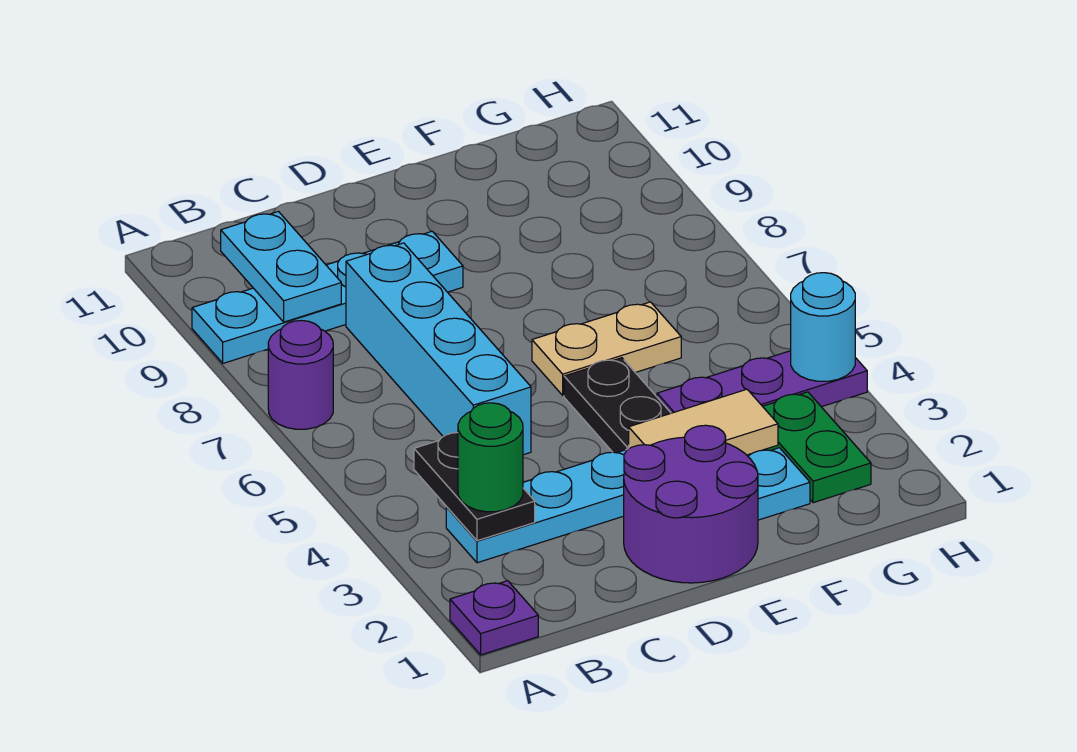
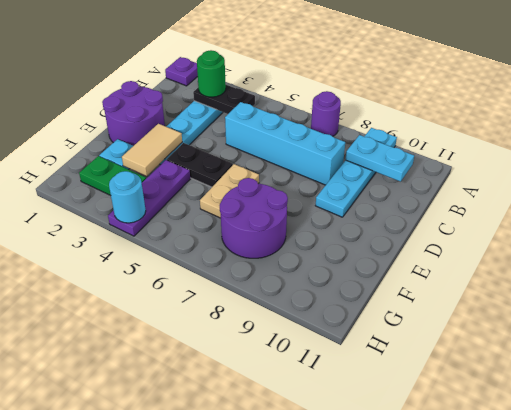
none -> purple 2x2 round brick [220,178,288,258]

